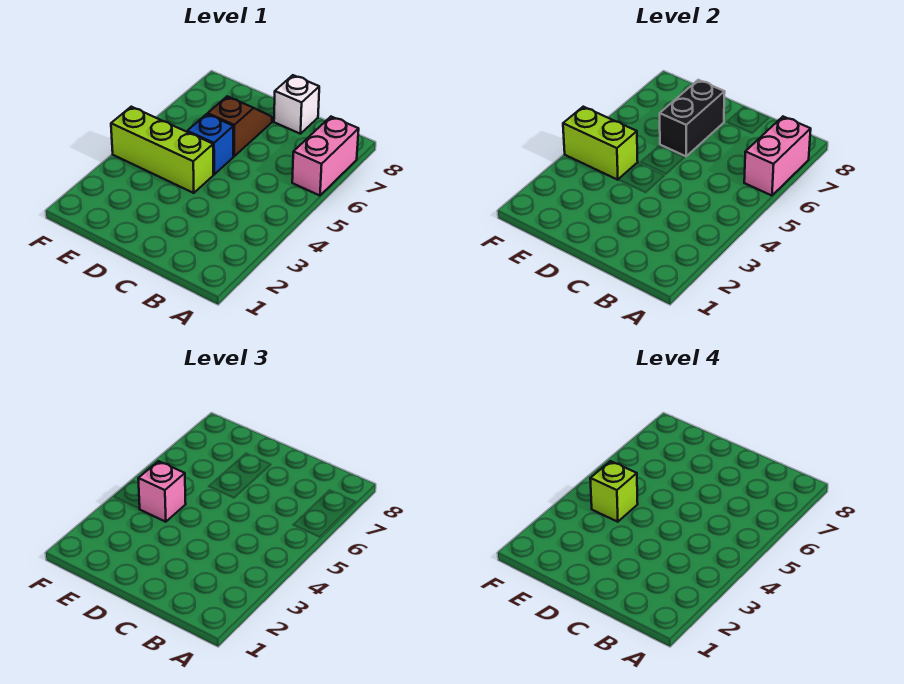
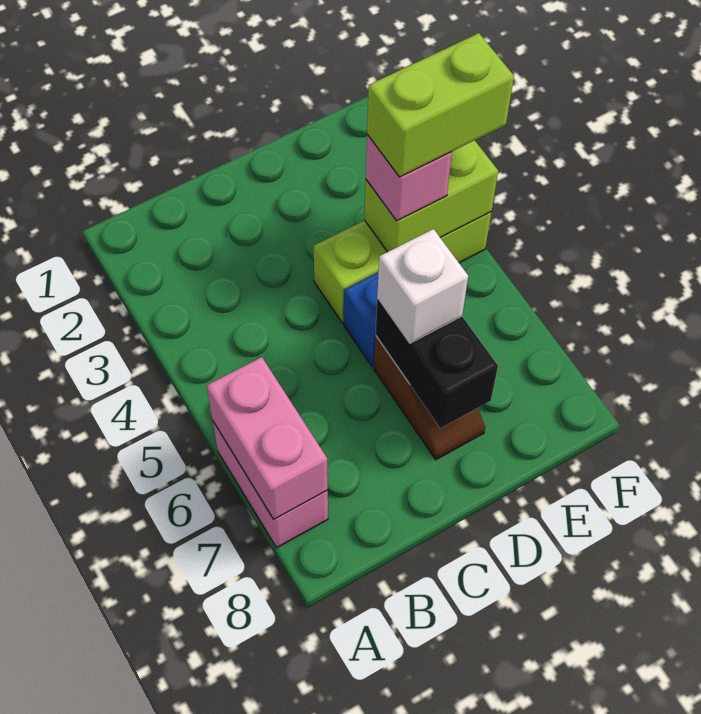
white 1x1 brick [274,75,319,134] -> white 1x1 brick moved to [377,229,468,343]
lime 1x1 brick [590,461,638,522] -> lime 1x2 brick [367,33,514,177]

